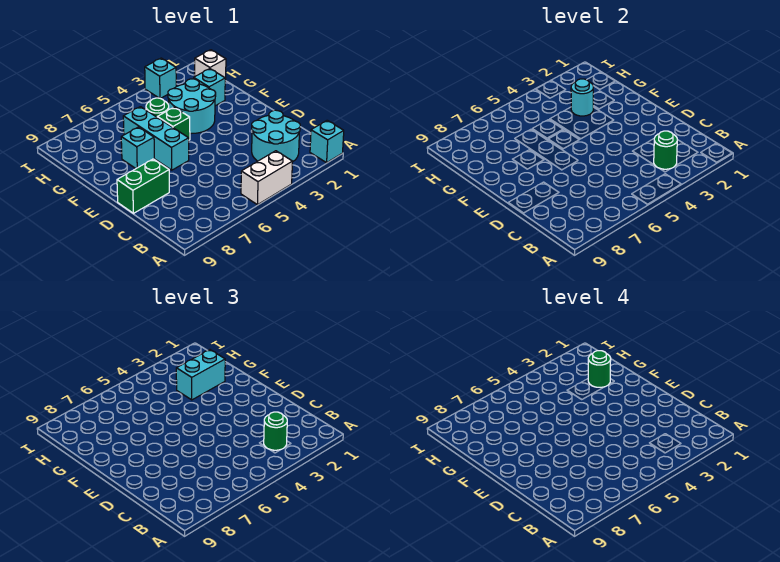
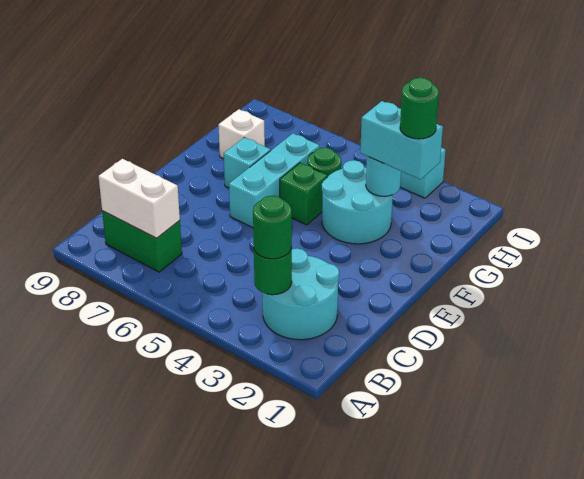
cyan 1x1 brick [310,120,344,163] -> none
white 1x2 brick [241,151,293,205] -> white 1x2 brick moved to [99,159,180,238]
green 1x2 brick [117,159,169,213] -> green 1x2 brick moved to [102,211,182,272]
cyan 1x1 brick [194,69,225,106] -> none
white 1x1 brick [195,50,226,81] -> white 1x1 brick moved to [218,109,265,159]

